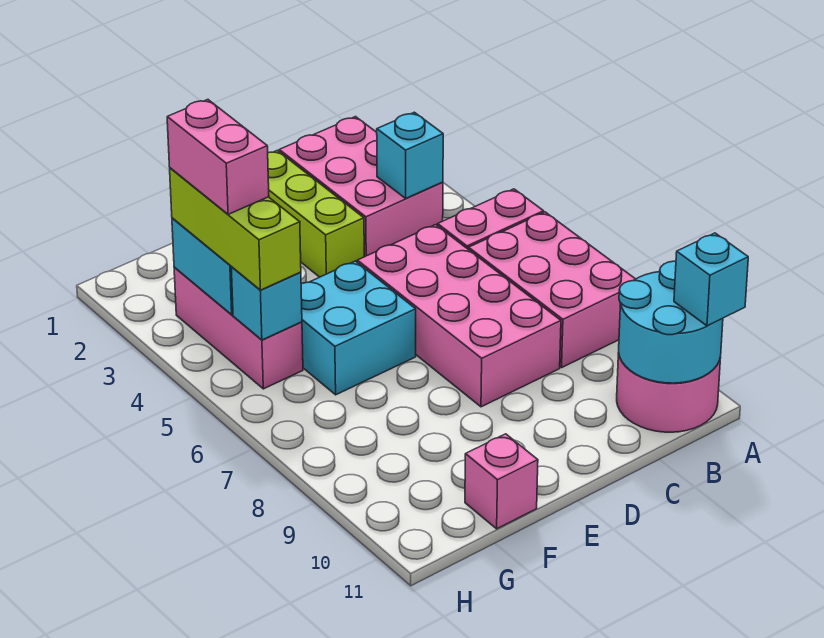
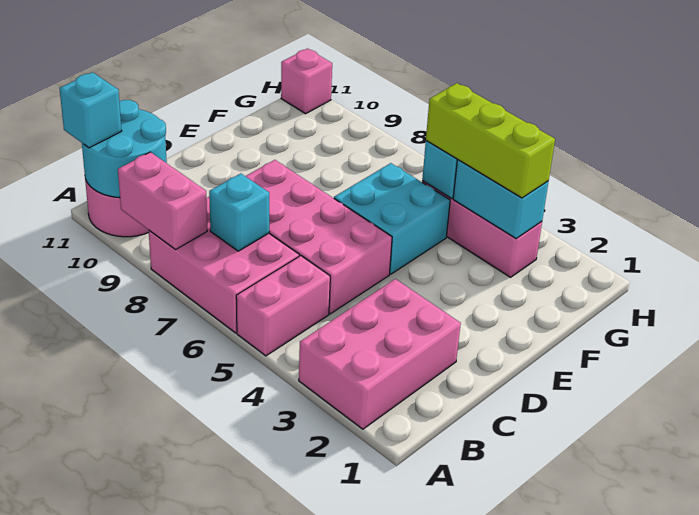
pink 2x3 brick [279,117,443,257] -> pink 2x3 brick turned to [299,279,461,429]
cyan 1x1 brick [377,112,443,198] -> cyan 1x1 brick moved to [209,173,269,251]
lime 1x3 brick [268,150,364,277] -> none
pink 1x1 brick [465,434,538,529] -> pink 1x1 brick moved to [281,49,332,114]
pink 1x2 brick [167,100,269,214] -> pink 1x2 brick moved to [118,152,207,249]

